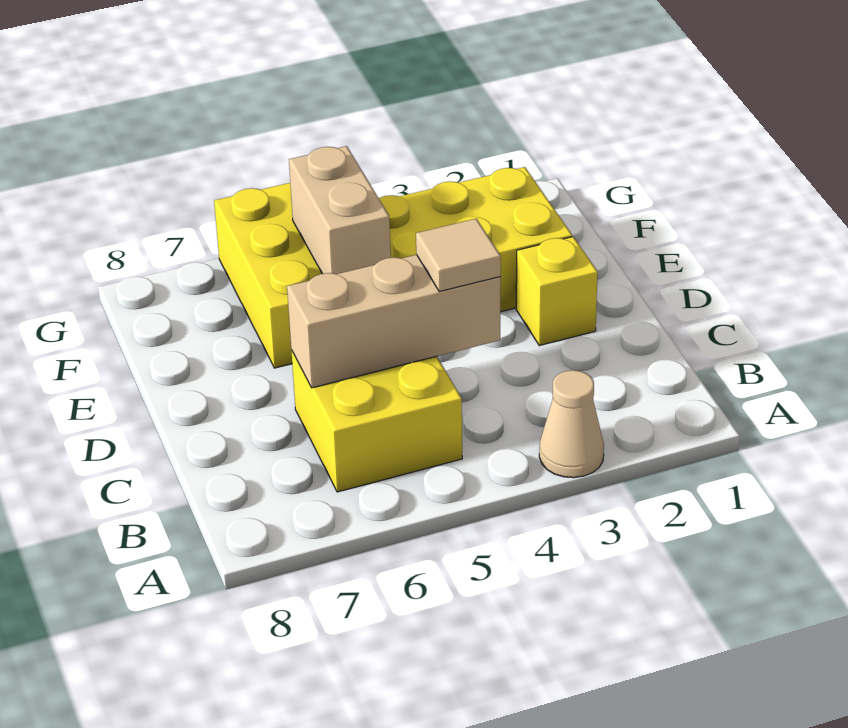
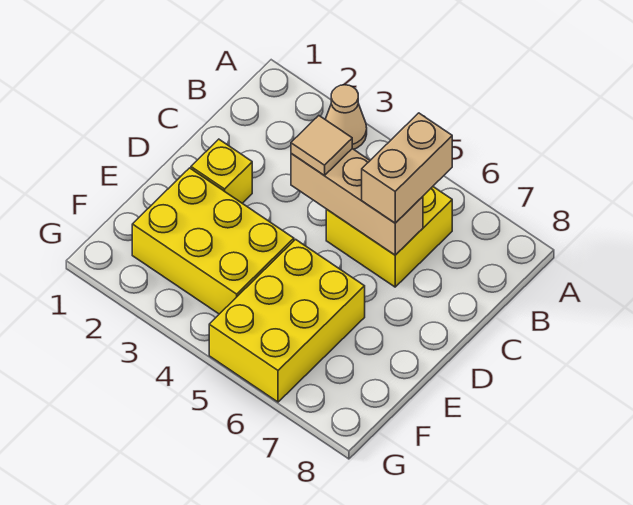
tan 1x2 brick [289,146,391,274] -> tan 1x2 brick moved to [362,113,452,223]

